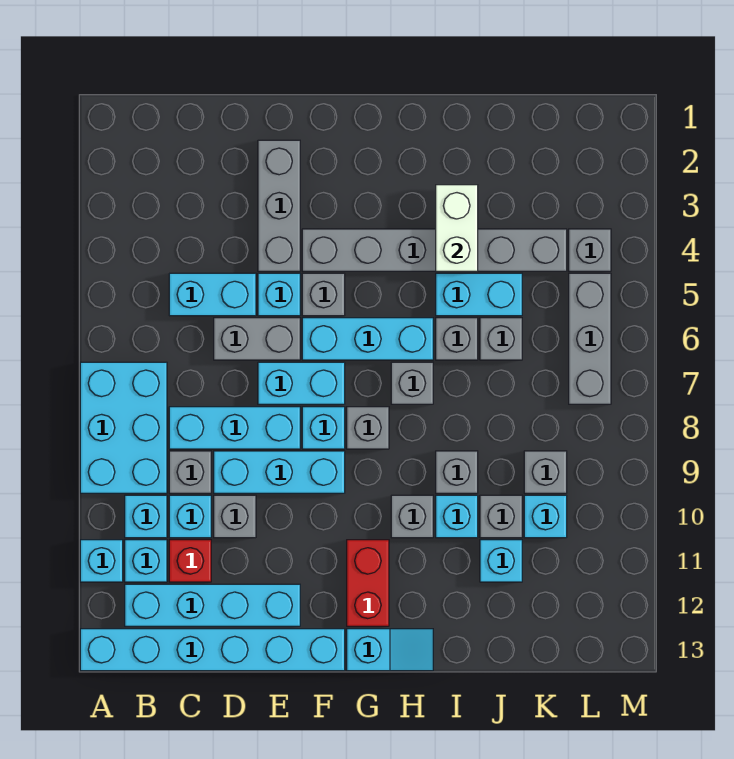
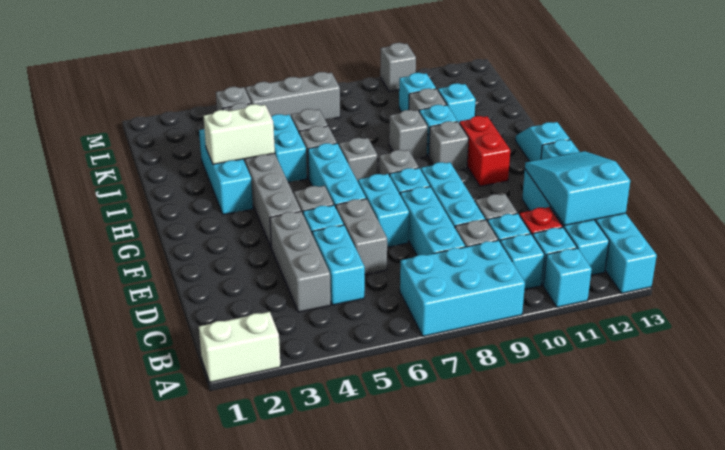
none -> white 1x2 brick [199,312,281,382]
none -> cyan 2x3 slope [525,151,630,225]
grey 1x3 brick [258,140,300,271] -> grey 1x3 brick turned to [270,211,331,312]
red 1x2 brick [347,540,389,626] -> red 1x2 brick turned to [459,116,510,186]
none -> cyan 1x3 brick [199,129,253,215]
grey 1x1 brick [524,451,567,493] -> grey 1x1 brick moved to [380,43,416,92]

